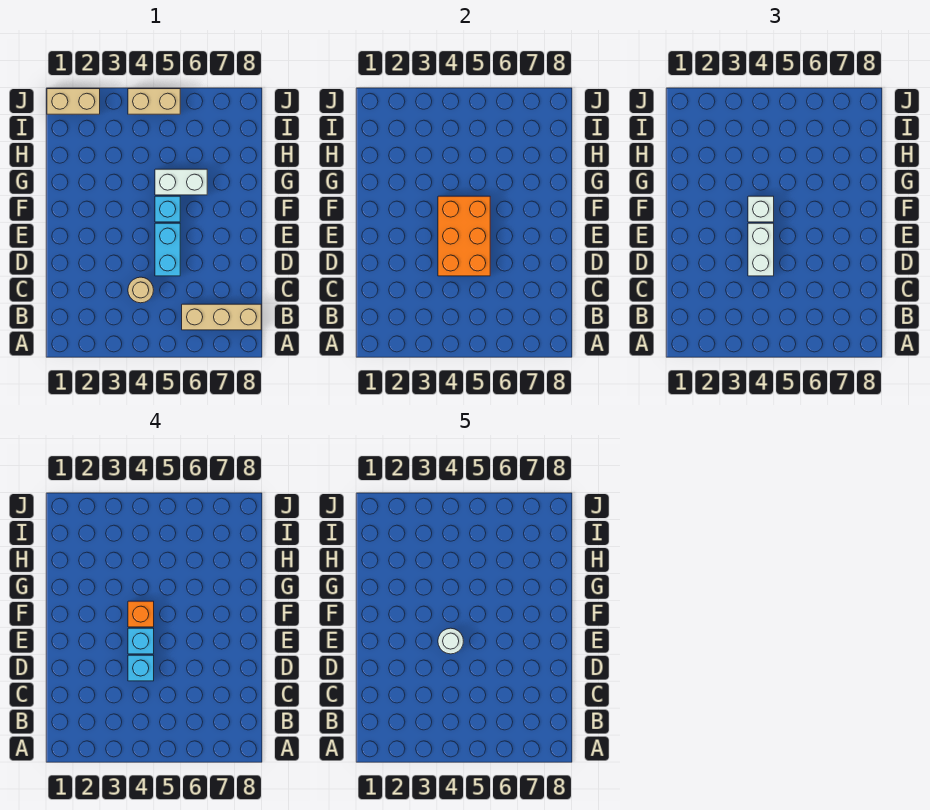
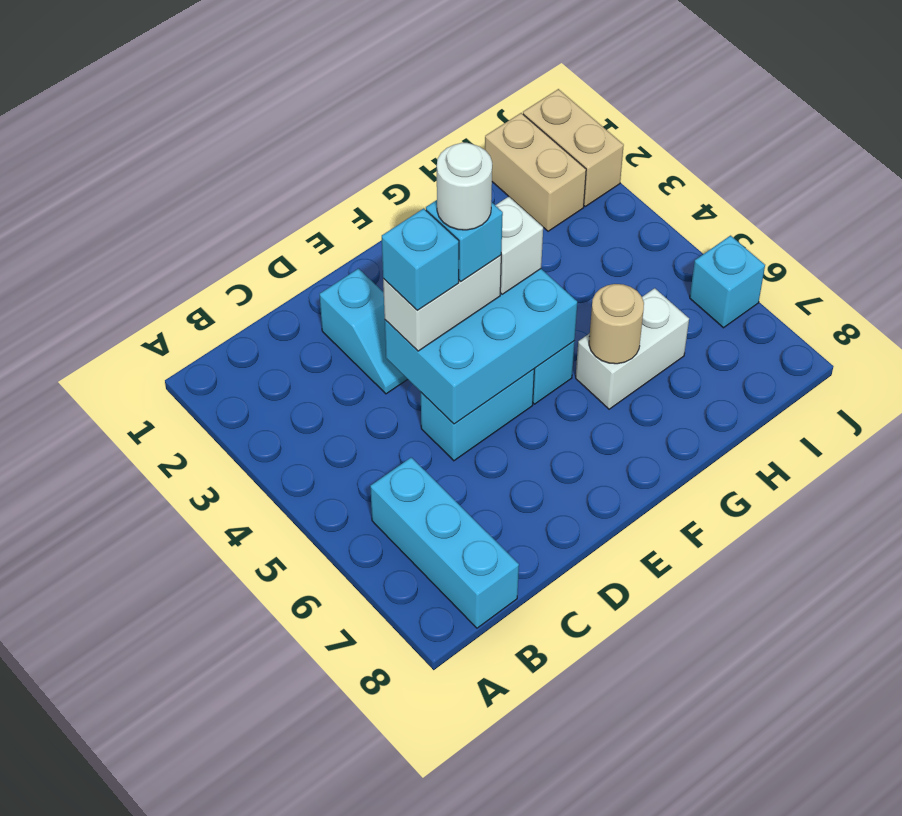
tan 1x3 brick [182,304,261,330] -> cyan 1x3 brick [370,457,519,628]
tan 1x1 round brick [128,277,153,303] -> tan 1x1 round brick moved to [589,284,644,364]
none -> cyan 1x2 slope [320,269,408,394]
orange 2x3 brick [438,196,490,276] -> cyan 2x3 brick [385,269,577,424]
orange 1x1 brick [128,601,154,627] -> none
white 1x2 brick [155,169,207,195] -> white 1x2 brick turned to [576,288,689,409]
tan 1x2 brick [128,89,180,114] -> tan 1x2 brick moved to [485,113,586,231]
none -> cyan 1x1 brick [690,236,765,328]

